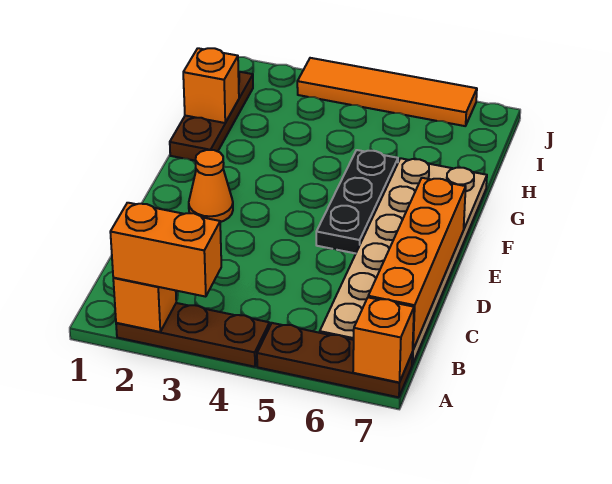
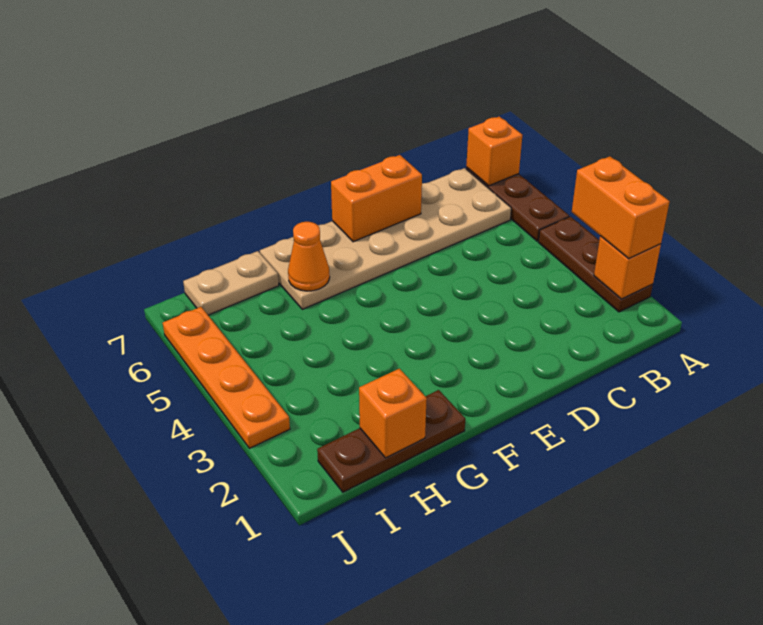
orange 1x4 brick [368,178,466,349] -> orange 1x2 brick [331,155,422,242]
orange 1x1 cone [189,150,233,222] -> orange 1x1 cone moved to [288,222,330,291]
black 1x3 plate [316,150,398,253] -> none
none -> tan 1x2 plate [183,251,279,315]
orange 1x4 tile [297,58,477,126] -> orange 1x4 plate [163,307,290,448]

